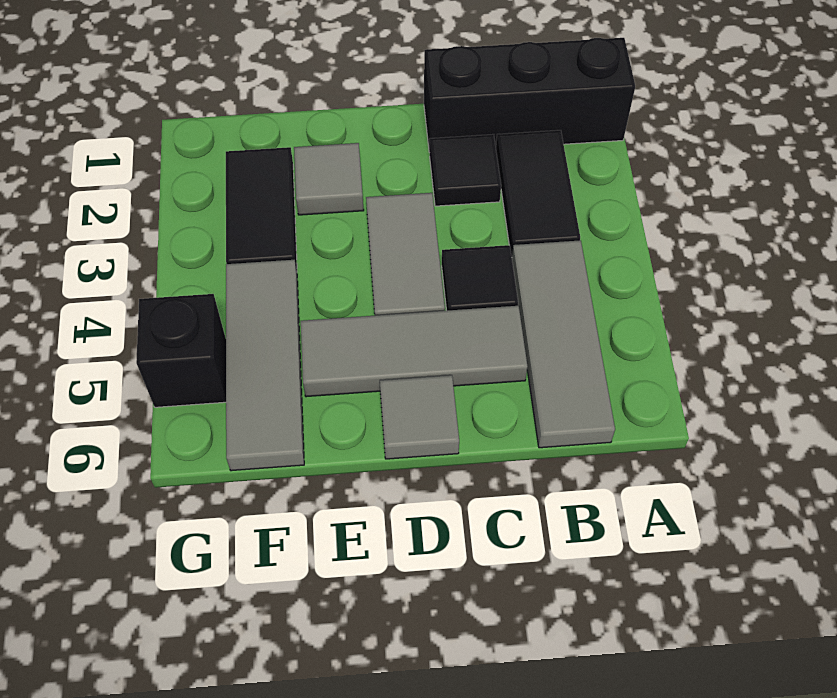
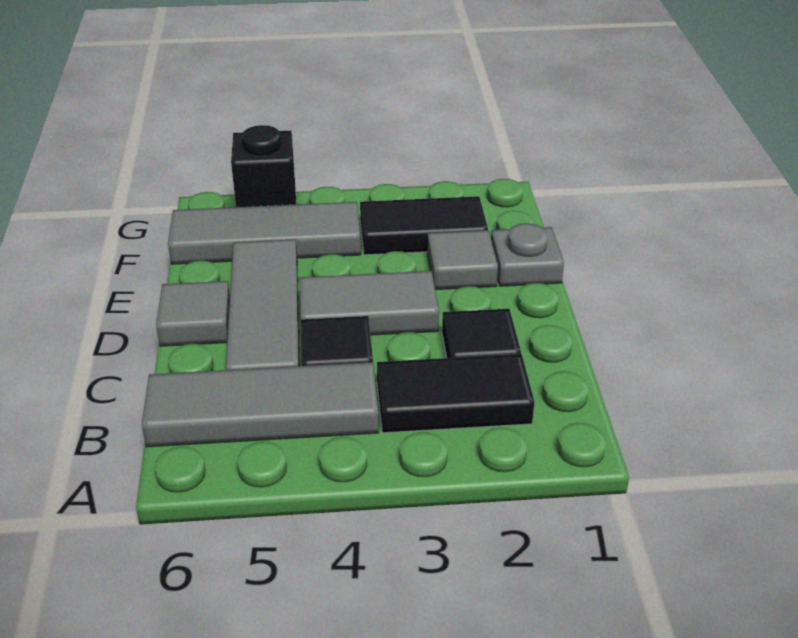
black 1x3 brick [424,38,635,152] -> none
none -> grey 1x1 plate [491,223,564,286]

